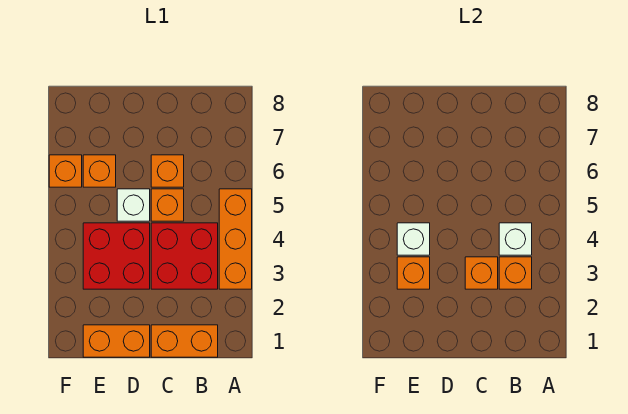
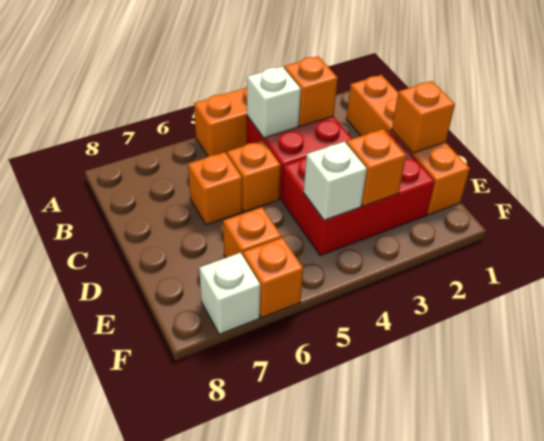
orange 1x1 brick [465,257,498,289] -> orange 1x1 brick moved to [392,81,455,153]
red 2x2 brick [83,223,150,289] -> red 2x3 brick [282,131,435,255]
white 1x1 brick [117,189,150,221] -> white 1x1 brick moved to [199,253,260,334]

